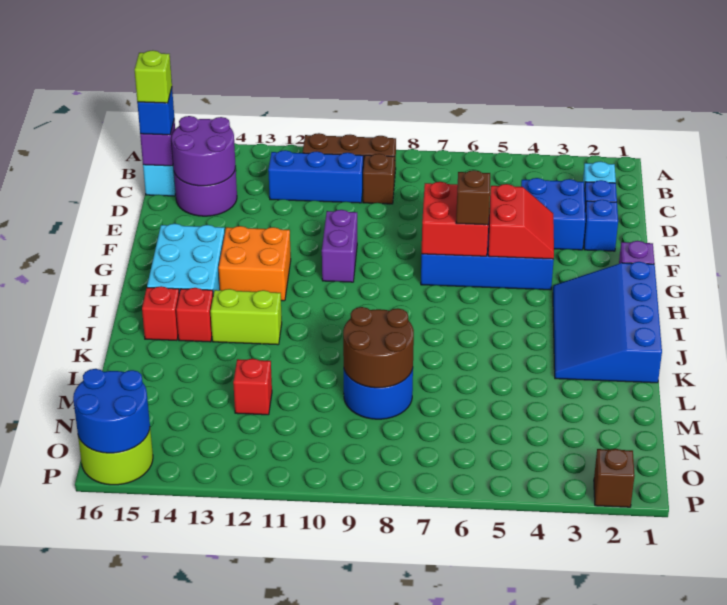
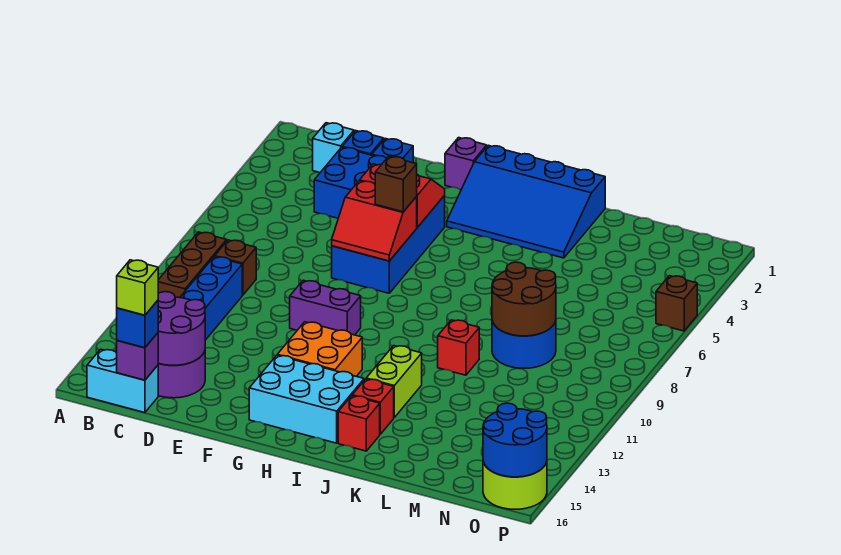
red 2x2 brick [422,182,488,256] -> red 2x2 slope [332,181,417,261]
red 1x1 brick [233,359,272,415] -> red 1x1 brick moved to [438,320,479,375]
brown 1x1 brick [594,449,635,507] -> brown 1x1 brick moved to [656,276,697,331]

